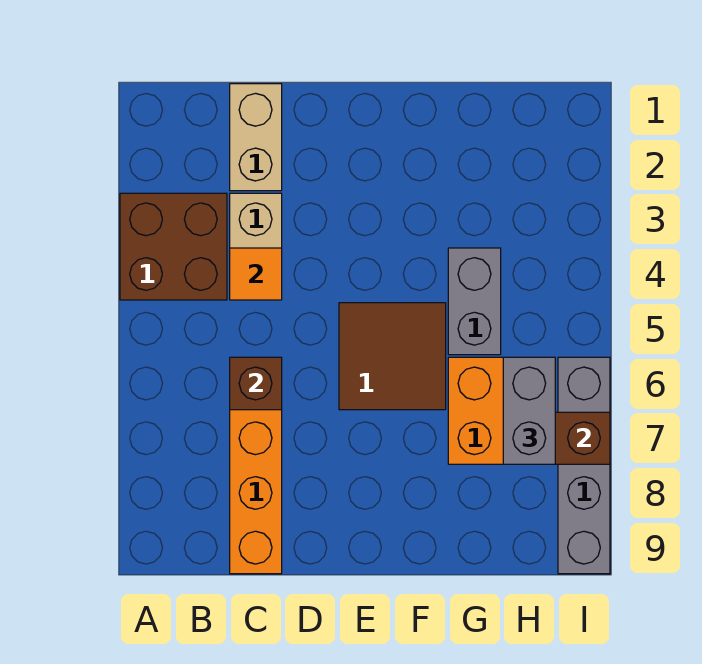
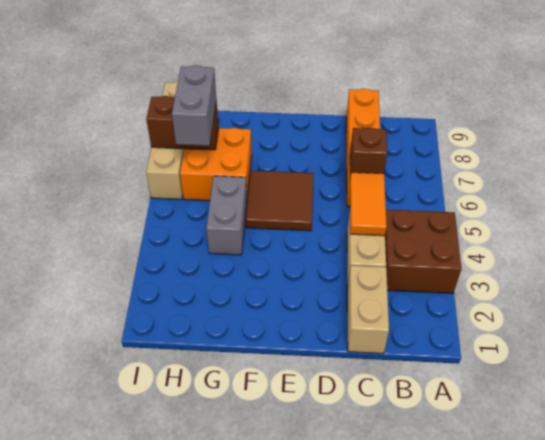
orange 1x1 tile [230,248,282,300] -> orange 1x2 tile [350,172,387,236]
grey 1x4 brick [558,357,610,574] -> tan 1x4 brick [146,82,184,199]

